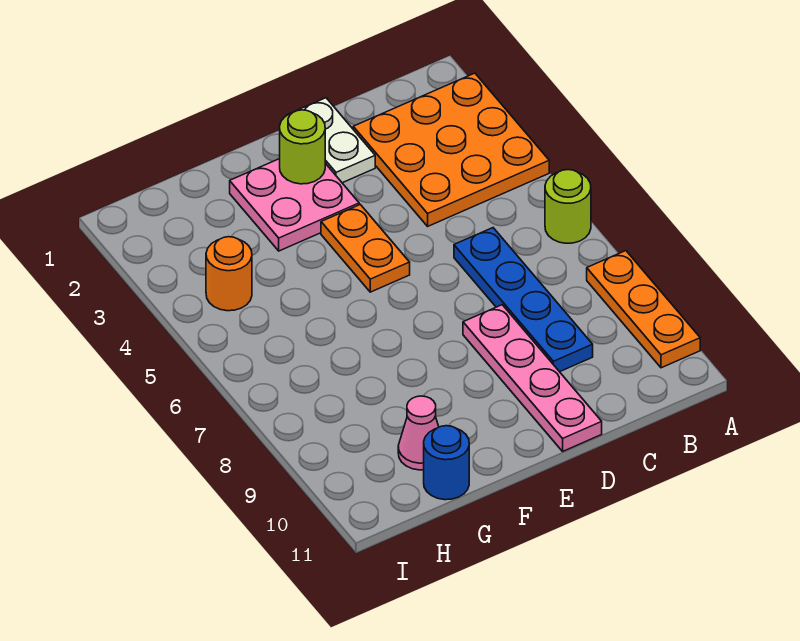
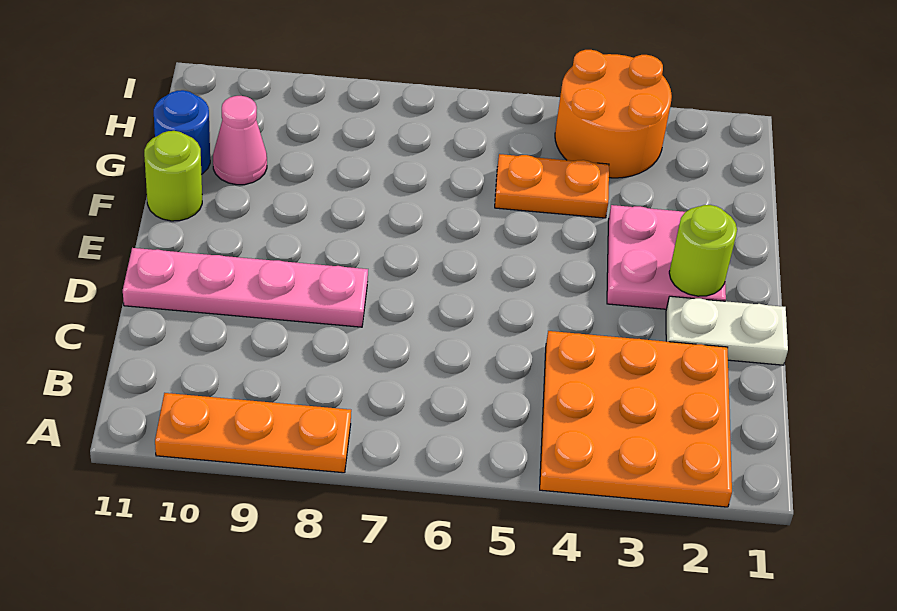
lime 1x1 round brick [545,170,591,243] -> lime 1x1 round brick moved to [144,131,202,221]
blue 1x4 plate [454,228,593,372] -> none
orange 1x2 plate [321,205,410,292] -> orange 1x2 plate moved to [495,154,609,218]
orange 1x1 round brick [206,237,252,311] -> orange 2x2 round brick [555,50,672,178]

